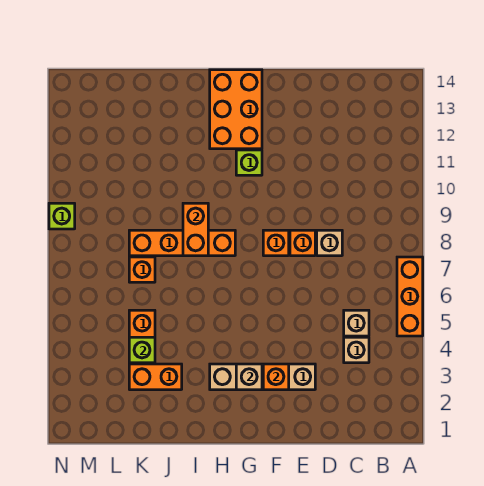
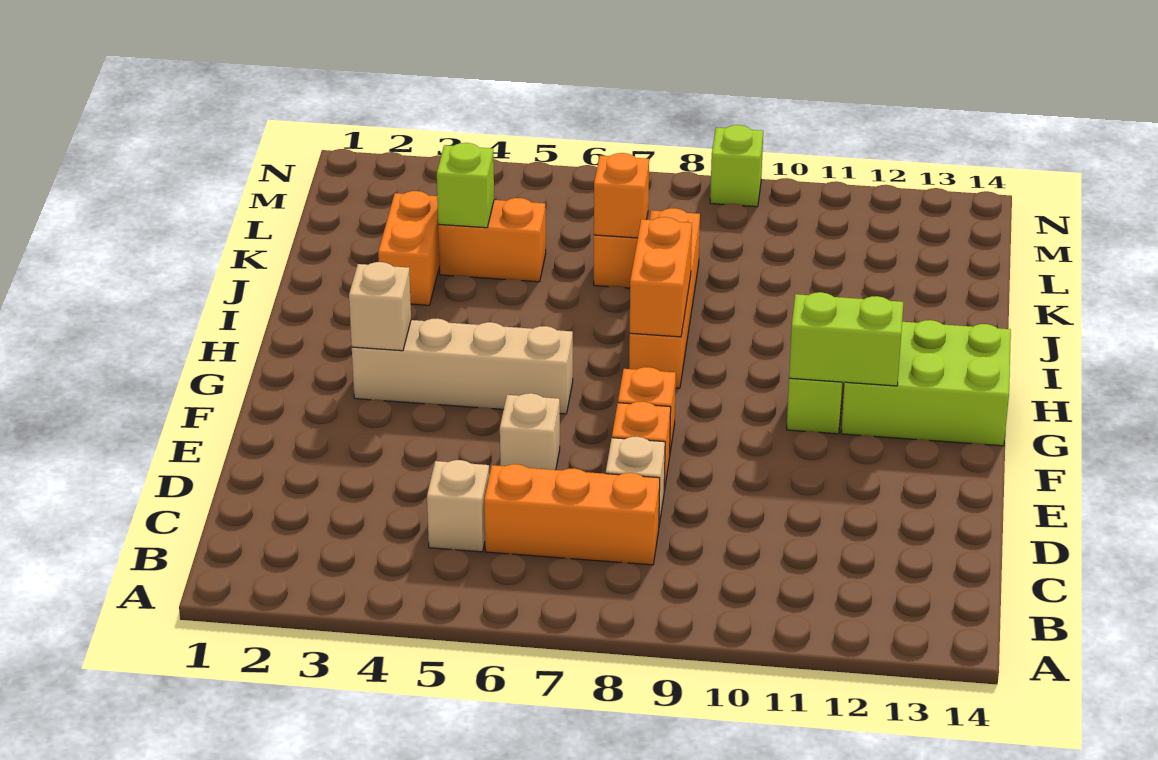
orange 1x3 brick [397,257,423,336] -> orange 1x3 brick moved to [484,464,660,565]
tan 1x1 brick [344,337,369,363] -> tan 1x1 brick moved to [500,393,560,470]
tan 1x4 brick [210,364,315,390] -> tan 1x4 brick turned to [352,319,573,414]
orange 1x1 brick [263,364,289,390] -> orange 1x1 brick moved to [594,153,649,238]
none -> lime 1x2 brick [789,292,903,386]
orange 2x3 brick [210,70,262,149] -> lime 2x3 brick [841,320,1011,446]
orange 1x2 brick [183,203,208,256] -> orange 1x2 brick turned to [630,217,692,337]

